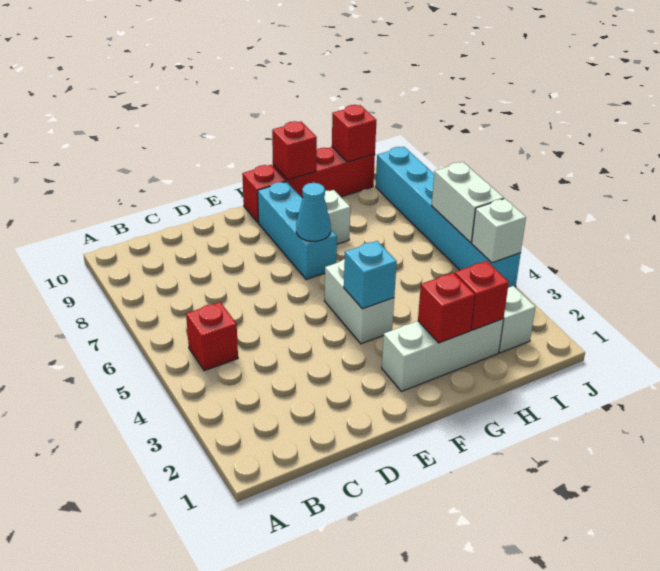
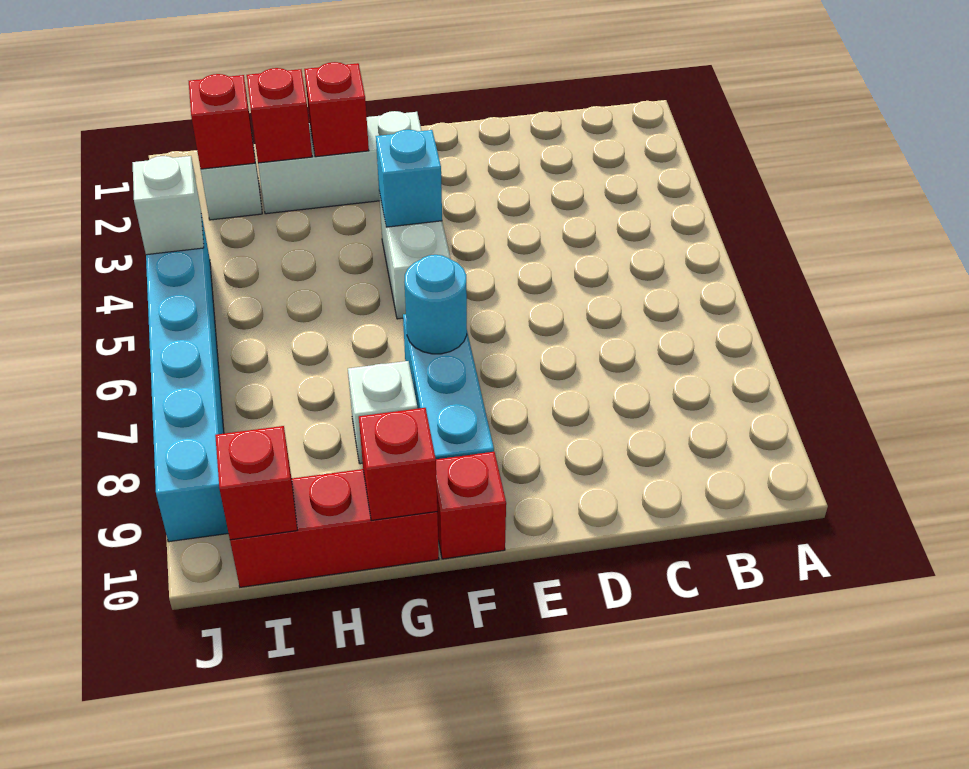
red 1x1 brick [186,302,238,371] -> red 1x1 brick moved to [189,74,255,169]
cyan 1x1 cone [296,183,331,241] -> cyan 1x1 round brick [404,255,467,354]
white 1x2 brick [432,162,504,243] -> none

